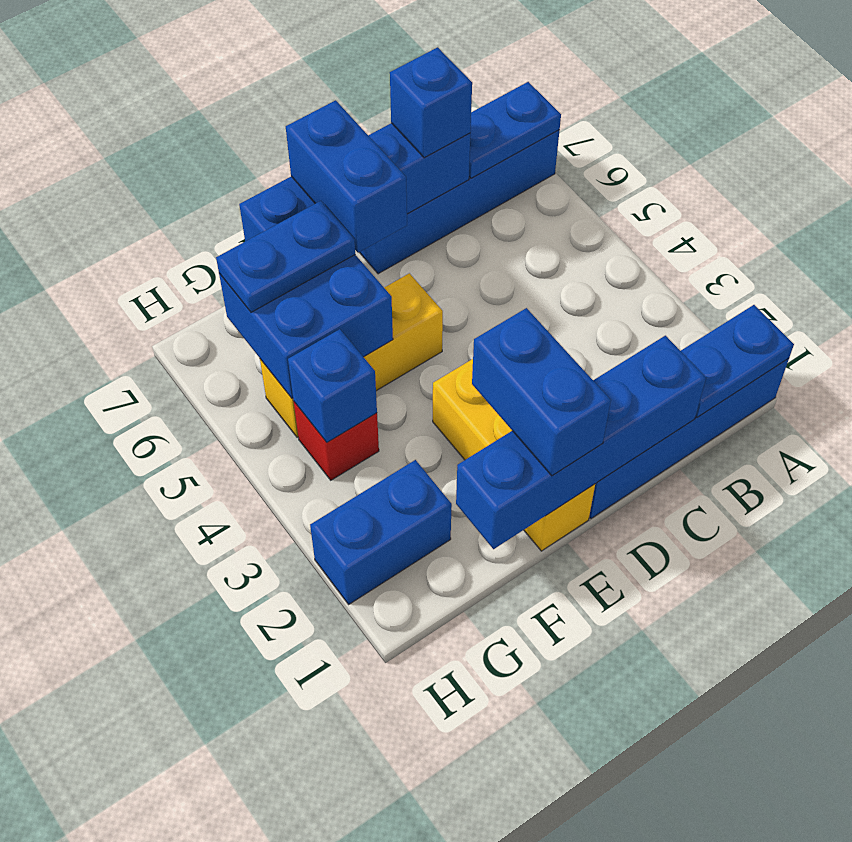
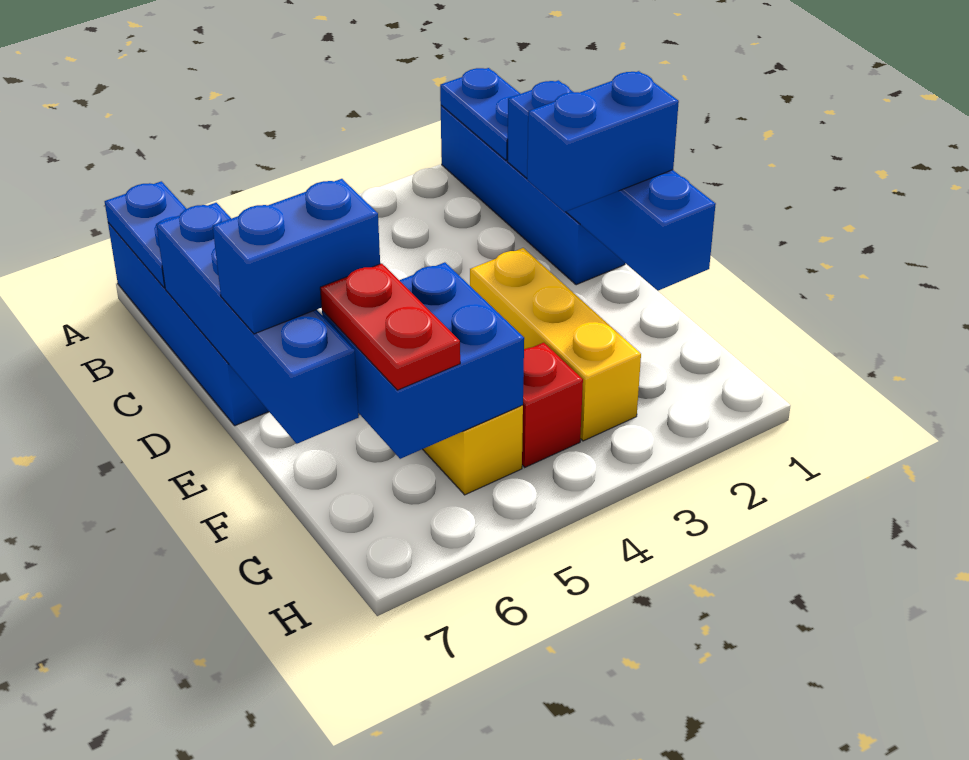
blue 1x1 brick [390,47,472,158] -> none
yellow 1x3 brick [433,359,595,551] -> yellow 1x3 brick turned to [470,248,641,441]
blue 1x2 plate [216,201,355,312] -> red 1x2 plate [320,263,460,390]
blue 1x2 brick [310,460,452,604] -> none
blue 1x1 brick [288,329,377,442] -> none

